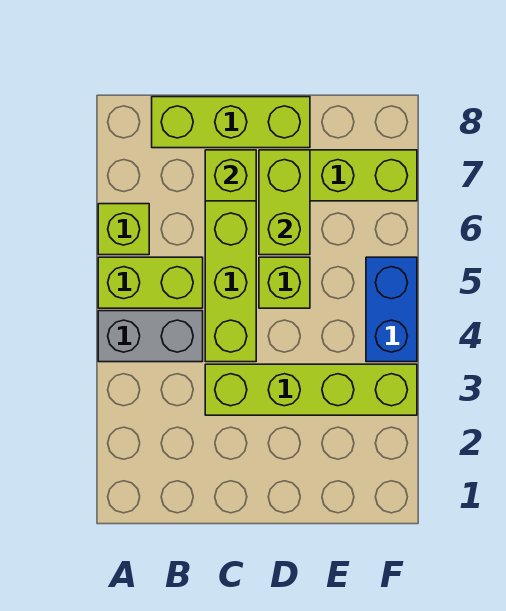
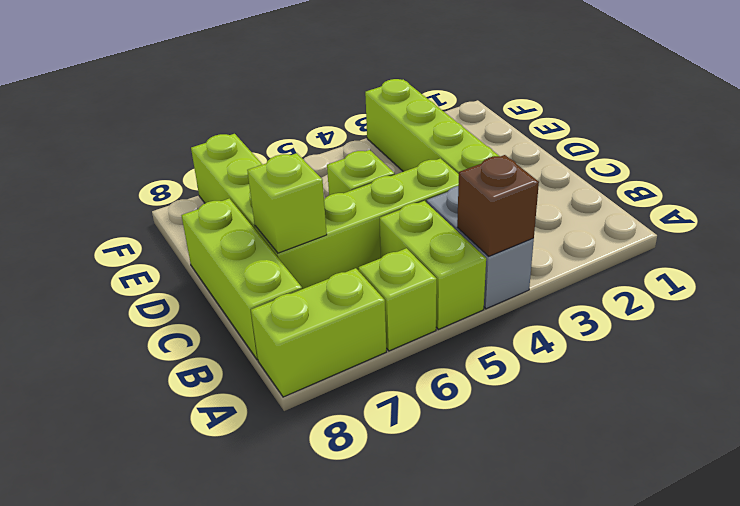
none -> brown 1x1 brick [457,155,539,256]
lime 1x2 brick [259,150,310,255] -> lime 1x2 brick moved to [251,268,386,397]
blue 1x2 brick [366,257,417,362] -> none

